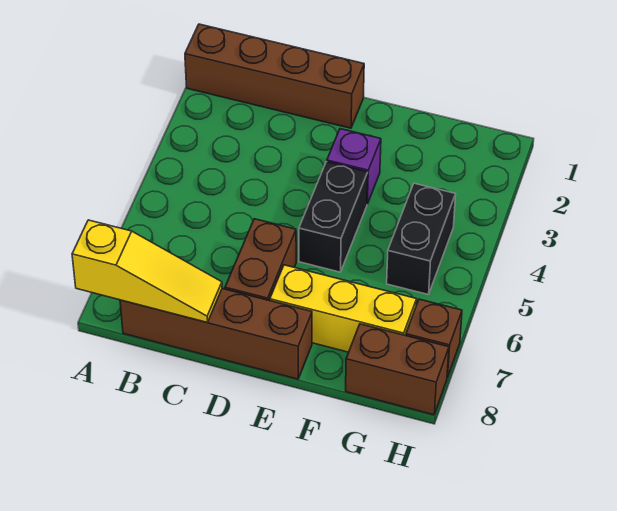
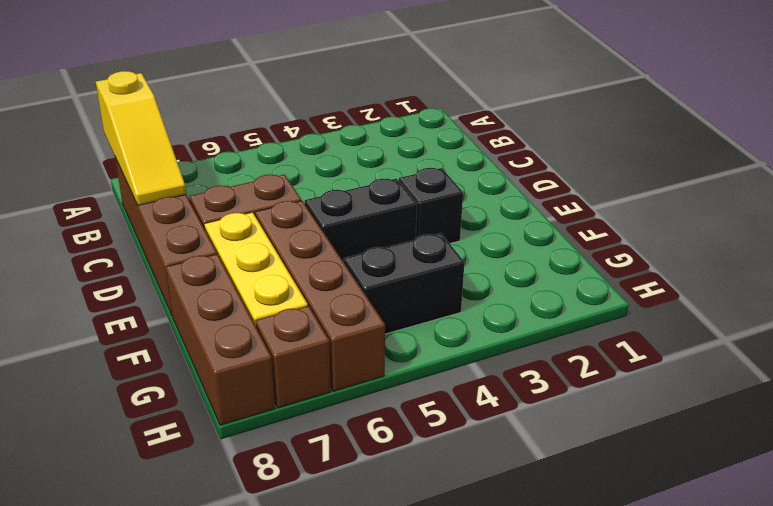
brown 1x4 brick [185,24,364,128] -> brown 1x4 brick moved to [255,201,385,391]
purple 1x1 brick [327,129,381,204] -> black 1x1 brick [399,168,463,243]
brown 1x2 brick [346,324,449,415] -> brown 1x3 brick [166,254,275,425]

